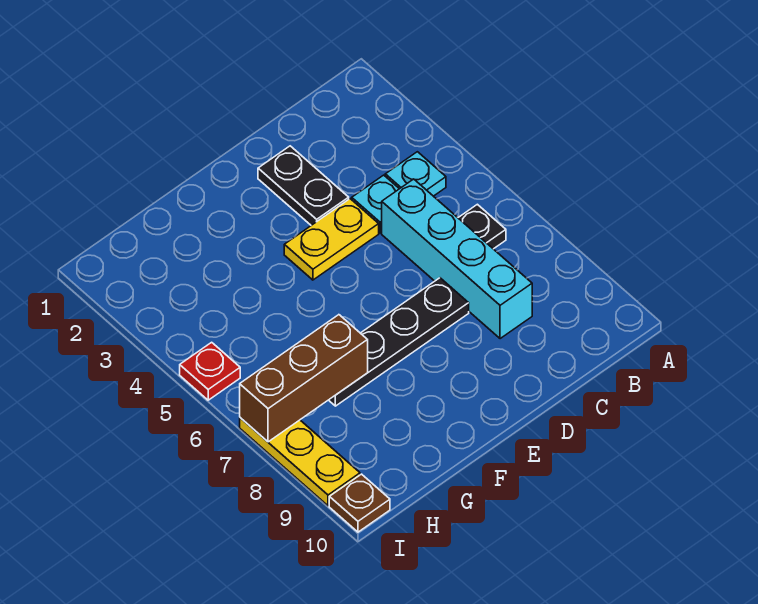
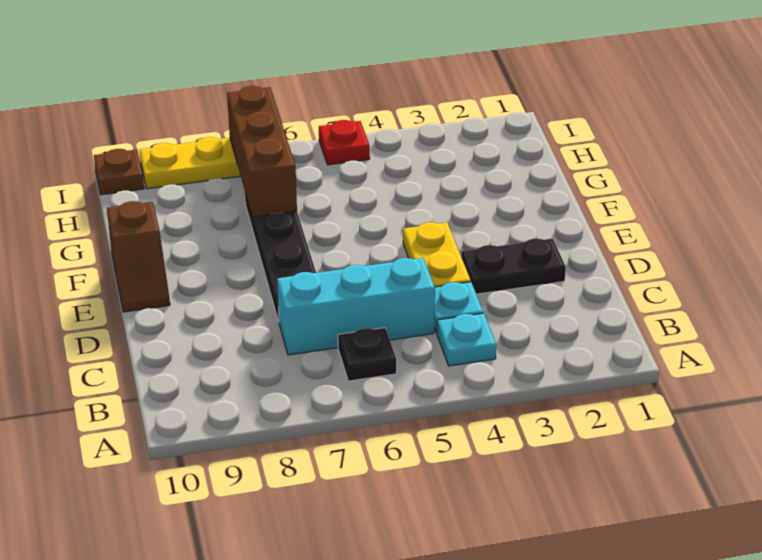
cyan 1x4 brick [382,179,532,339] -> cyan 1x3 brick [277,258,435,355]
none -> brown 1x2 slope [107,201,170,312]

